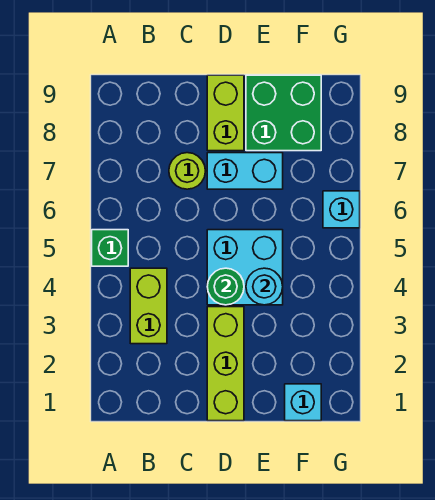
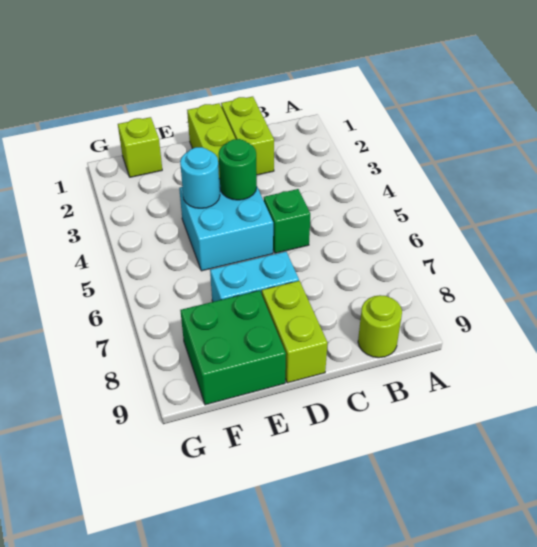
green 1x1 brick [92,230,128,266] -> green 1x1 brick moved to [264,189,310,253]
lime 1x2 brick [130,268,167,344] -> lime 1x2 brick moved to [221,97,274,175]
lime 1x1 round brick [169,153,205,189] -> lime 1x1 round brick moved to [358,295,402,358]
cyan 1x1 brick [285,384,321,421] -> lime 1x1 brick [118,117,162,177]
cyan 1x1 brick [323,191,360,228] -> none

